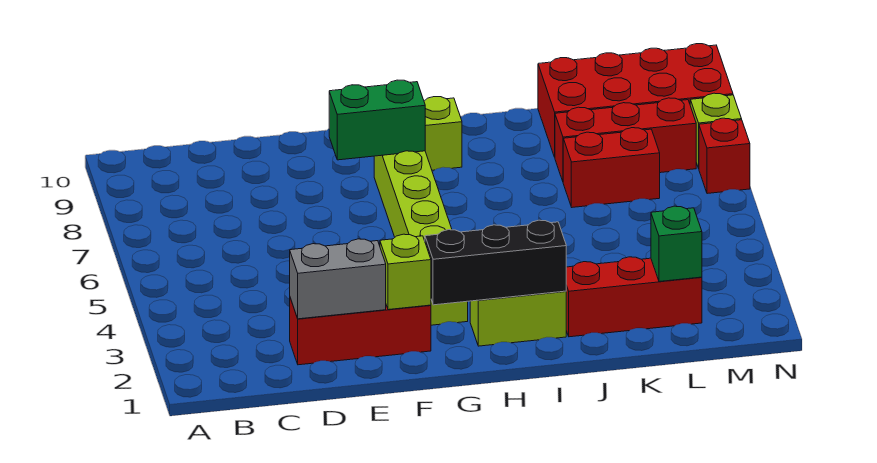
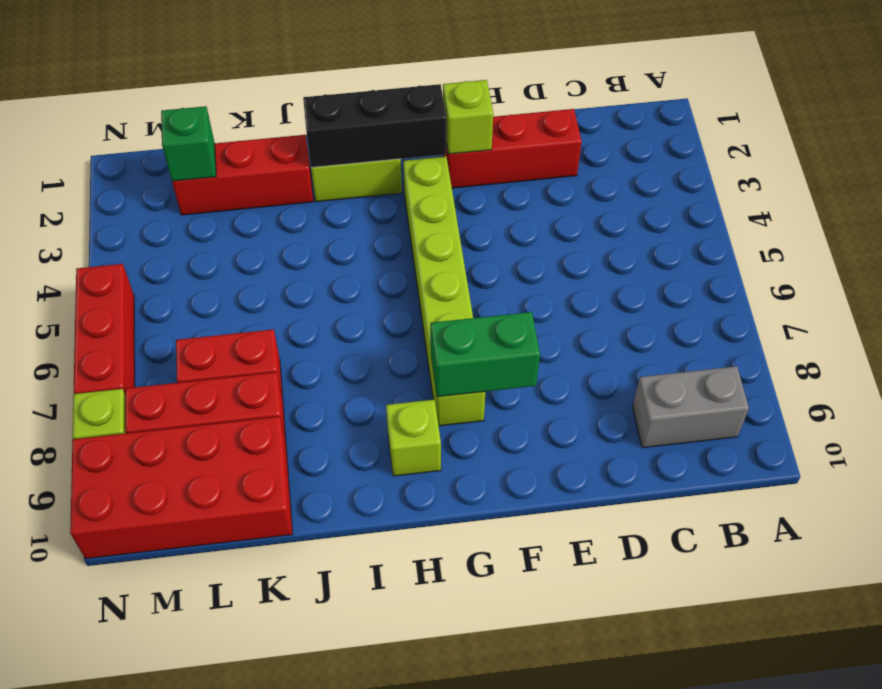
grey 1x2 brick [290,239,386,319] -> grey 1x2 brick moved to [632,366,749,448]
red 1x1 brick [699,118,750,194] -> red 1x3 brick [74,264,135,394]

